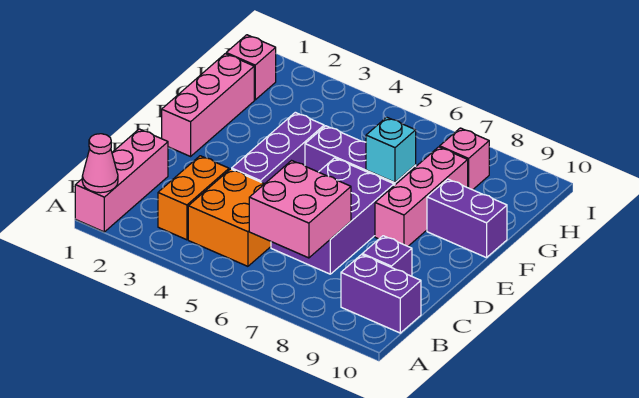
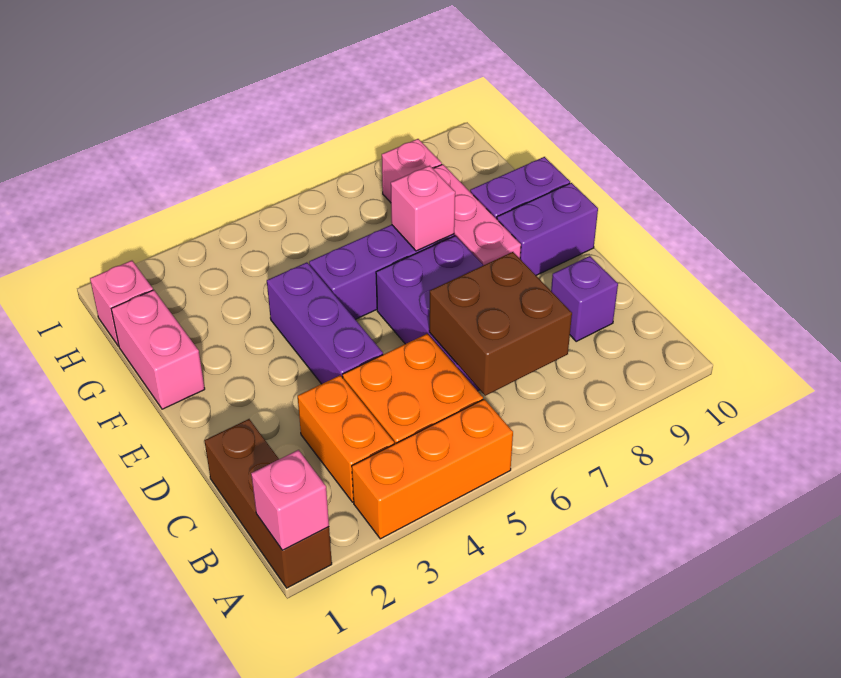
pink 1x3 brick [75,129,168,232] -> brown 1x3 brick [204,419,332,588]
pink 1x1 cone [82,134,118,193] -> pink 1x1 brick [251,450,329,550]
none -> orange 1x3 brick [352,399,513,539]
pink 2x2 brick [249,161,351,258] -> brown 2x2 brick [429,252,572,396]
purple 1x2 brick [341,255,421,333] -> purple 1x2 brick moved to [497,183,598,275]
pink 1x3 brick [162,54,254,156] -> pink 1x2 brick [111,290,205,409]
cyan 1x1 brick [366,117,416,182] -> pink 1x1 brick [391,166,455,251]

